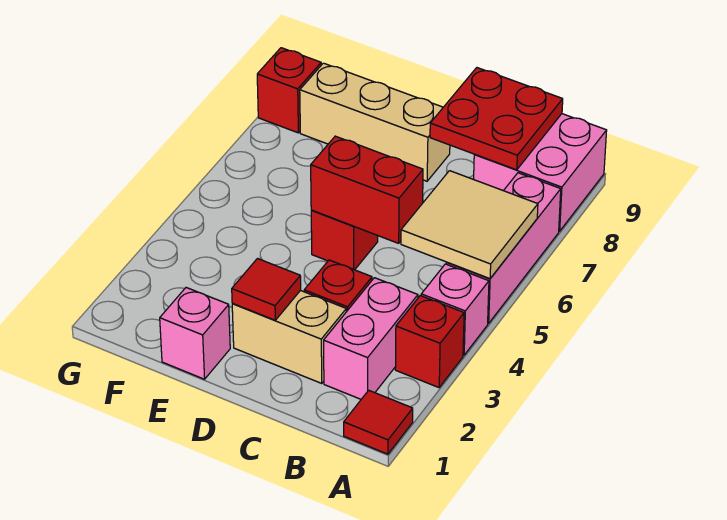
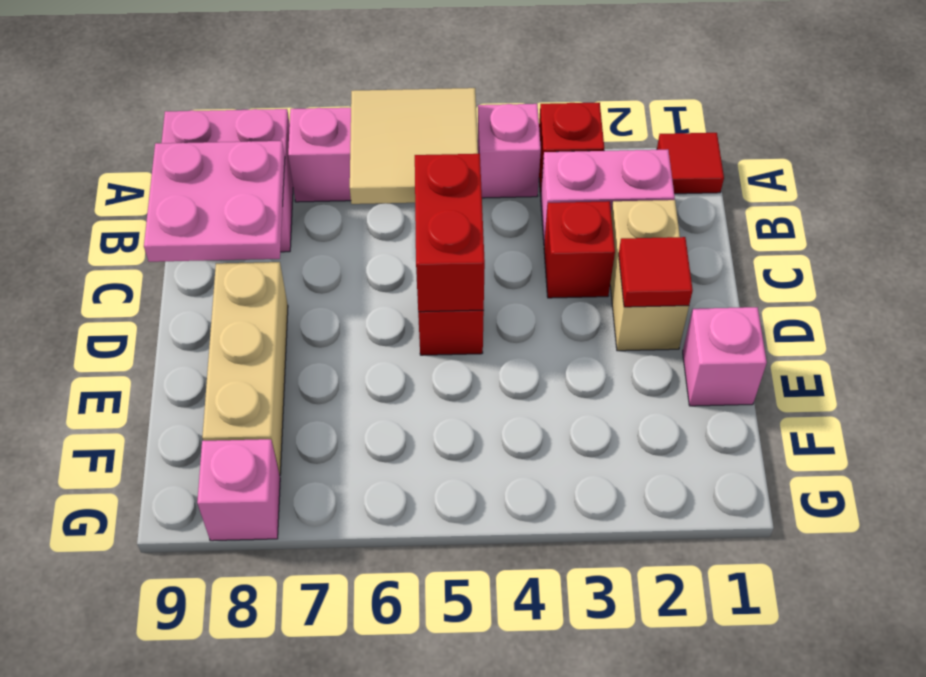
red 2x2 plate [430,68,563,170] -> pink 2x2 plate [144,141,285,262]
red 1x1 brick [257,48,321,133] -> pink 1x1 brick [197,439,280,541]

